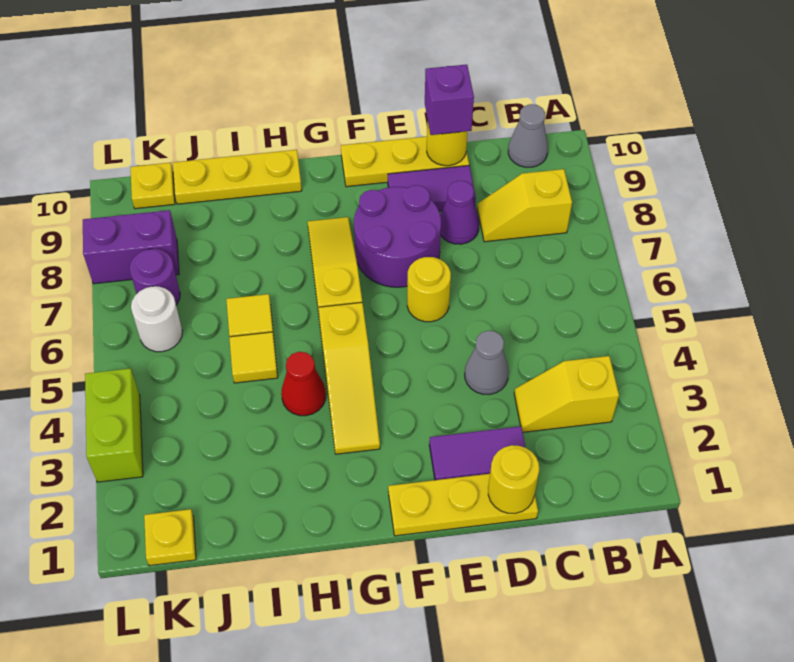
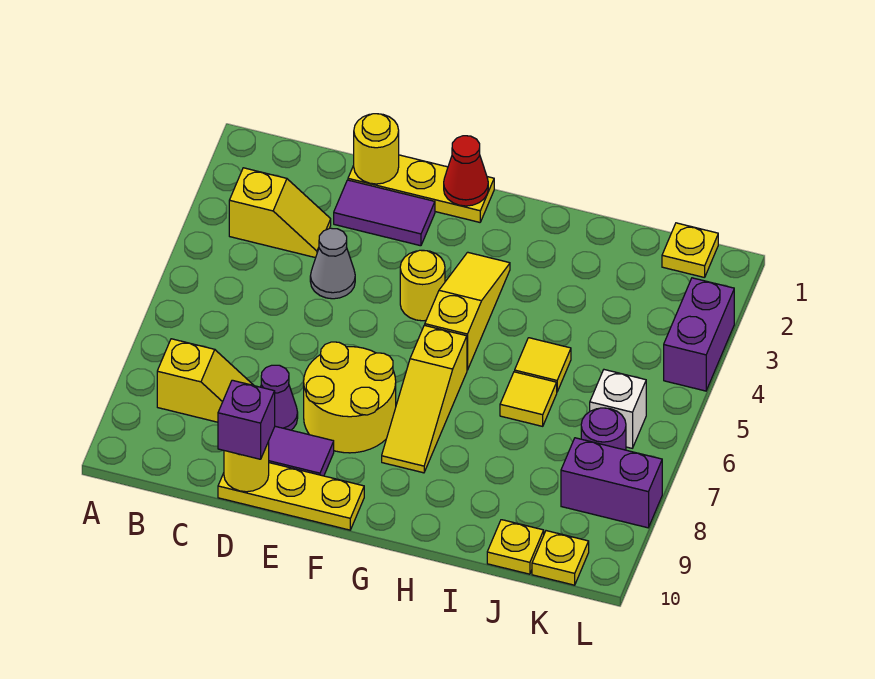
grey 1x1 cone [508,104,548,167] -> none
yellow 1x1 round brick [407,257,451,322] -> yellow 1x1 round brick moved to [400,250,445,321]
purple 2x2 round brick [354,185,441,287] -> yellow 2x2 round brick [304,342,396,453]
red 1x1 cone [281,352,326,416] -> red 1x1 cone moved to [444,136,488,206]
yellow 1x3 plate [173,150,302,204] -> yellow 1x1 plate [487,520,544,574]
white 1x1 round brick [131,286,182,352] -> white 1x1 brick [590,370,646,448]
lime 1x2 brick [85,368,143,482] -> purple 1x2 brick [664,278,734,391]

